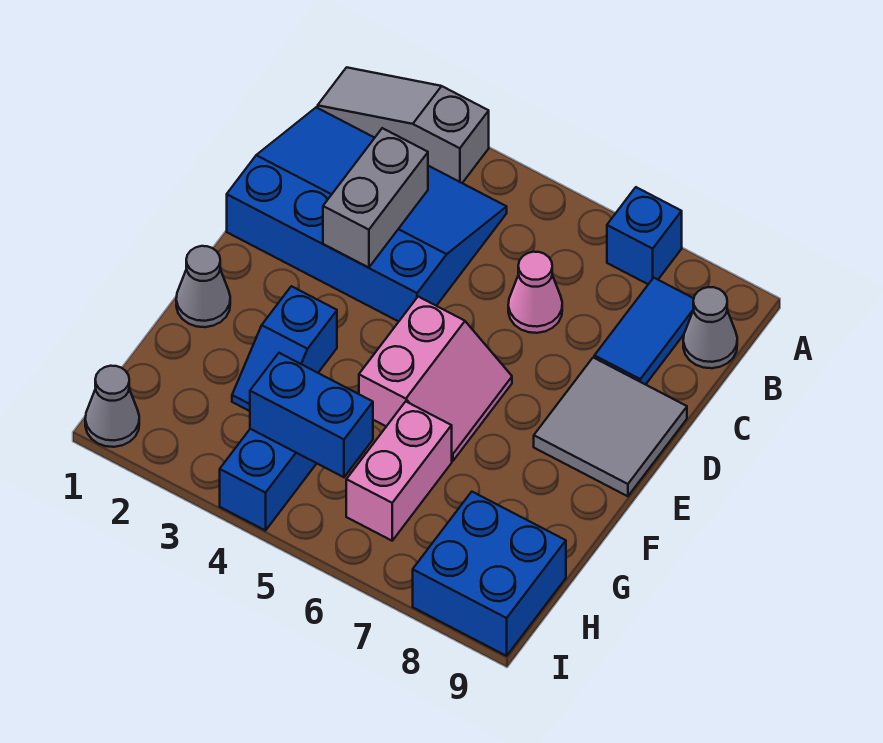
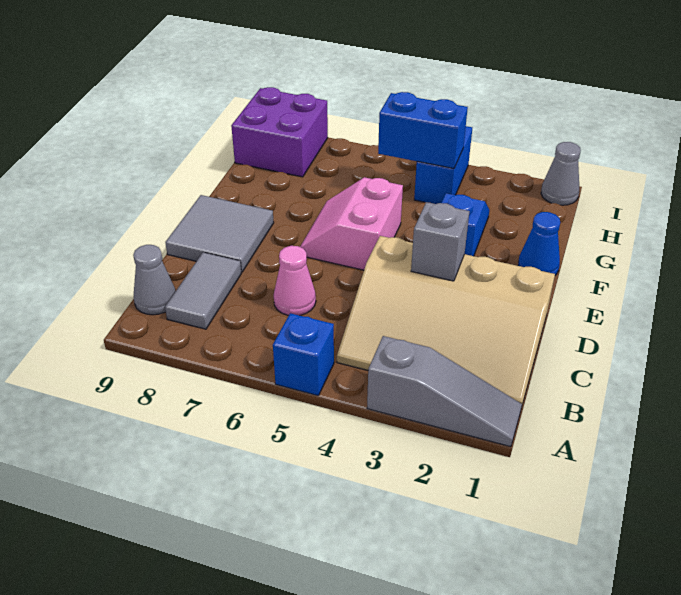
blue 1x1 brick [607,187,682,284] -> blue 1x1 brick moved to [273,313,334,396]
blue 3x4 slope [227,107,507,322] -> tan 3x4 slope [337,236,555,404]
blue 1x2 tile [594,278,694,385] -> grey 1x2 tile [165,252,241,329]
grey 1x2 brick [323,128,428,268] -> grey 1x1 brick [411,202,469,281]
grey 1x1 cone [176,246,230,327] -> blue 1x1 cone [518,212,560,275]
pink 1x2 brick [346,402,452,541] -> none
blue 2x2 brick [413,492,566,656] -> purple 2x2 brick [231,87,328,177]

